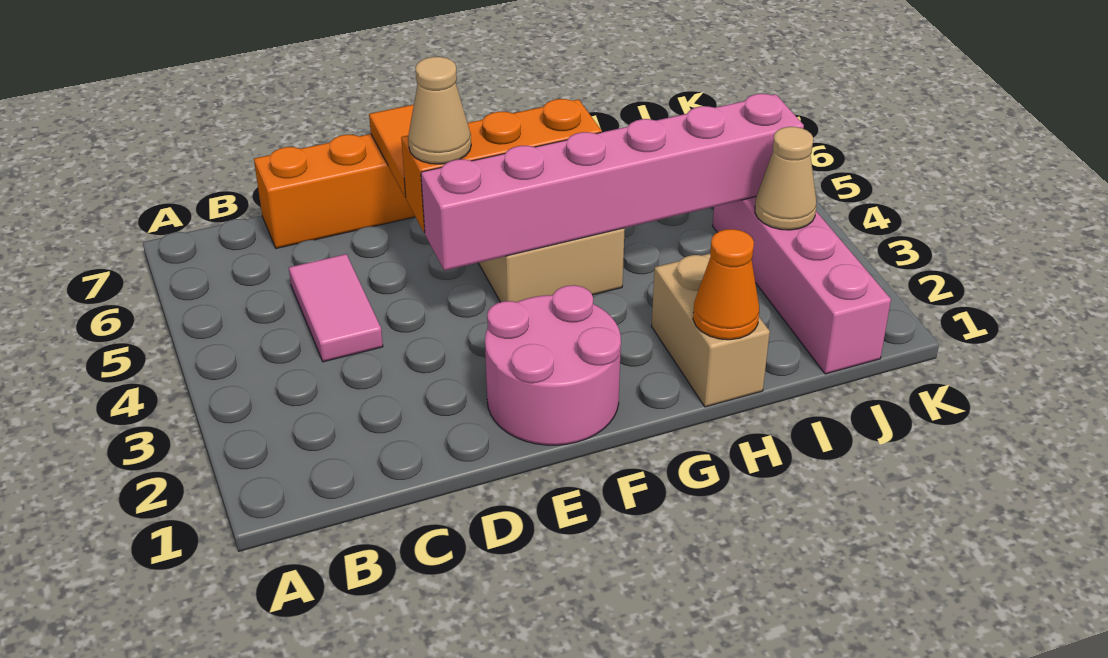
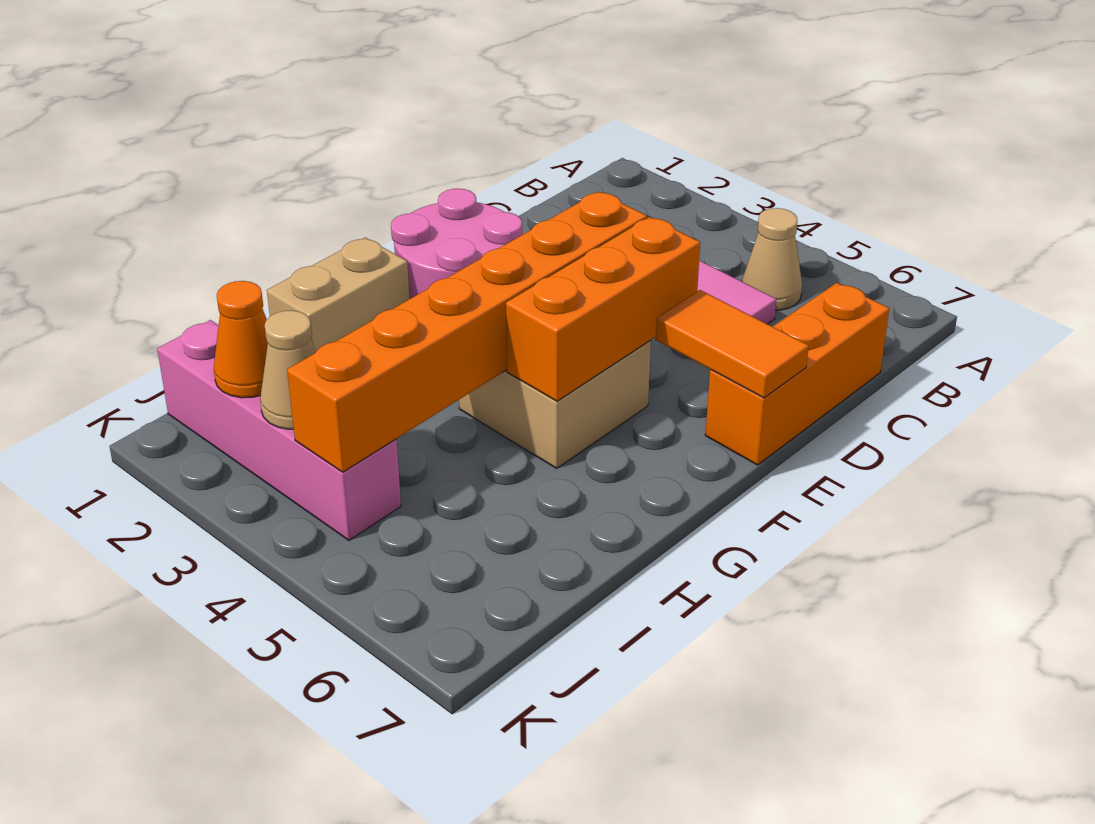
pink 1x6 brick [421,94,804,271] -> orange 1x6 brick [287,192,647,472]
tan 1x1 cone [408,57,471,164] -> tan 1x1 cone moved to [742,208,802,310]
tan 1x2 brick [652,254,770,407] -> tan 1x2 brick turned to [267,238,410,351]
orange 1x1 cone [693,229,759,340] -> orange 1x1 cone moved to [214,281,268,398]

